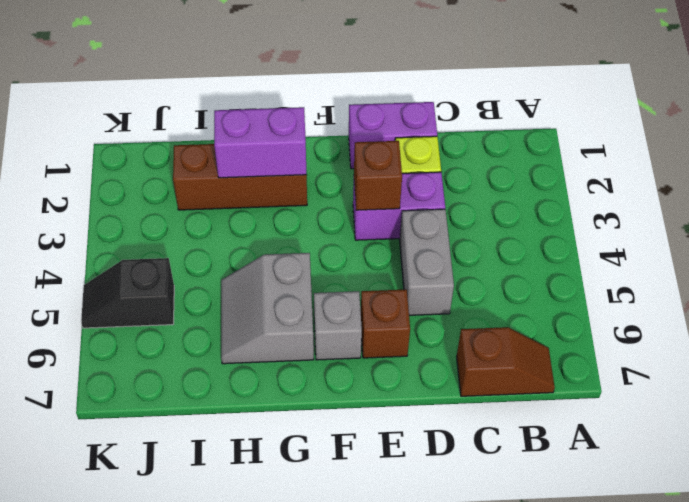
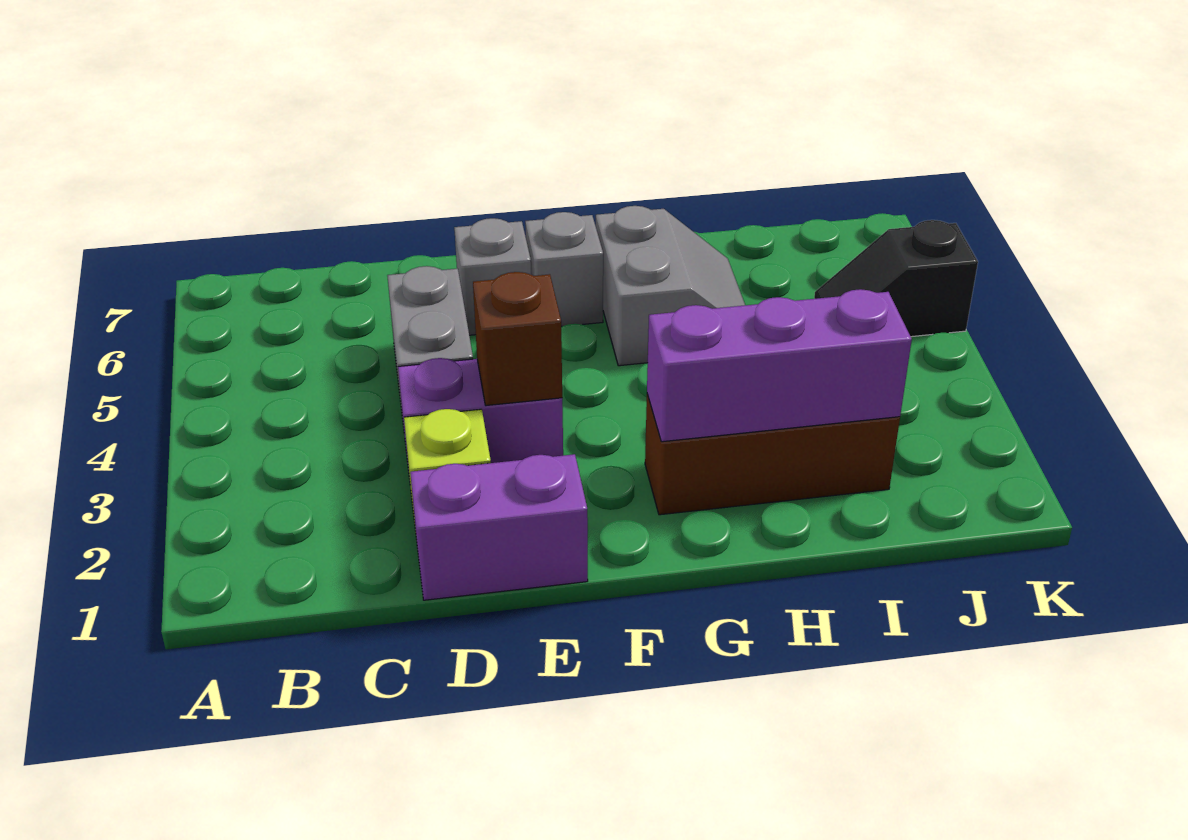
brown 1x2 slope [457,327,555,396] -> none
brown 1x1 brick [361,289,410,358] -> grey 1x1 brick [454,218,531,335]
purple 1x2 brick [214,107,307,178] -> purple 1x3 brick [647,289,912,442]
black 1x2 slope [81,258,174,328] -> black 1x2 slope turned to [814,220,978,337]

